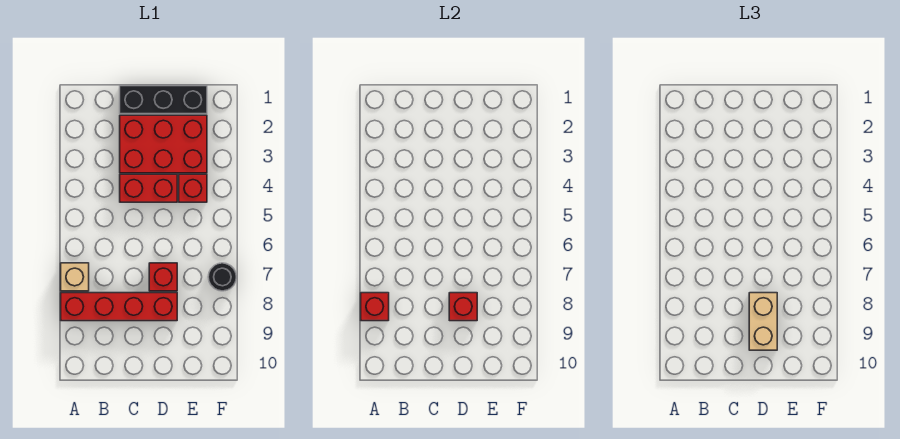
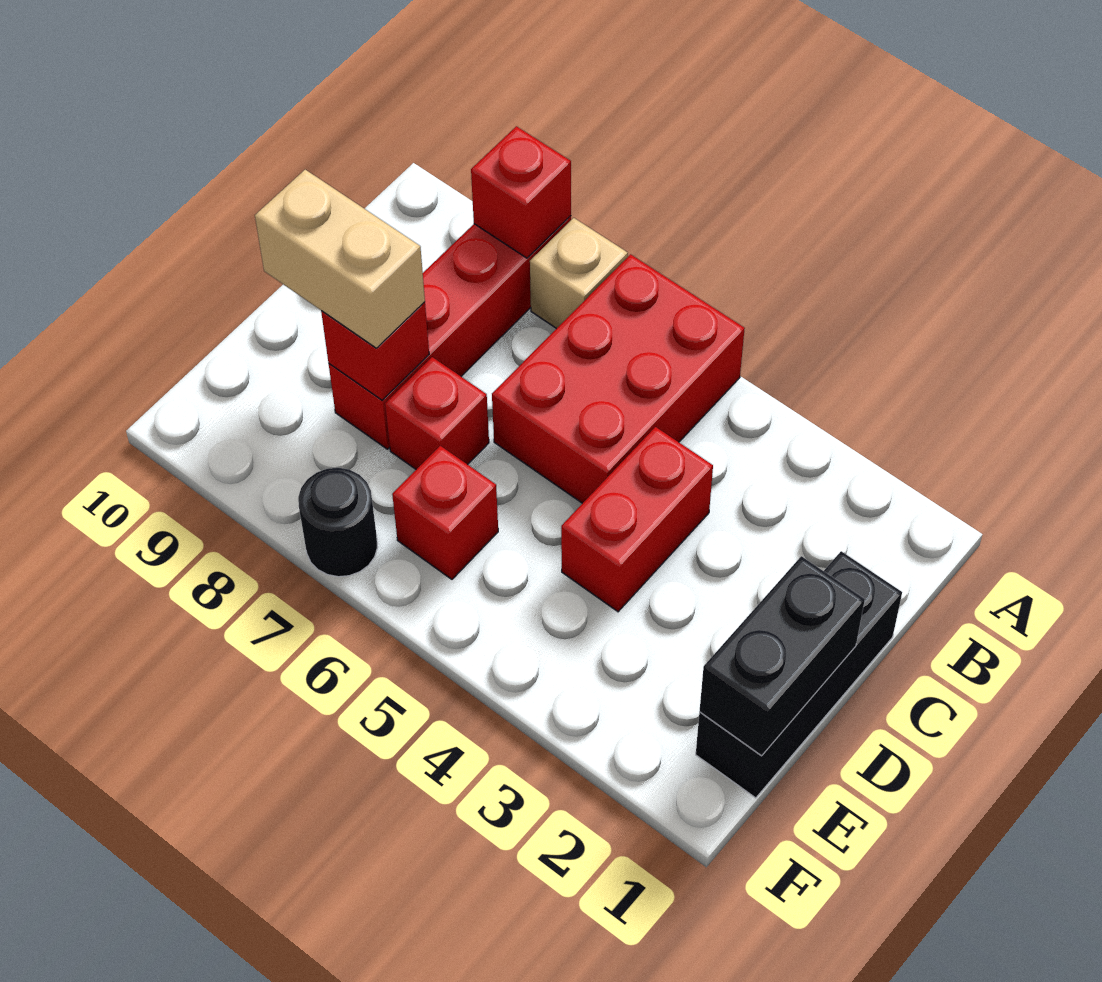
red 2x3 brick [120,115,207,173] -> red 2x3 brick moved to [492,254,745,503]
none -> black 1x2 brick [699,556,865,756]
red 1x1 brick [179,174,207,202] -> red 1x1 brick moved to [392,446,498,579]

